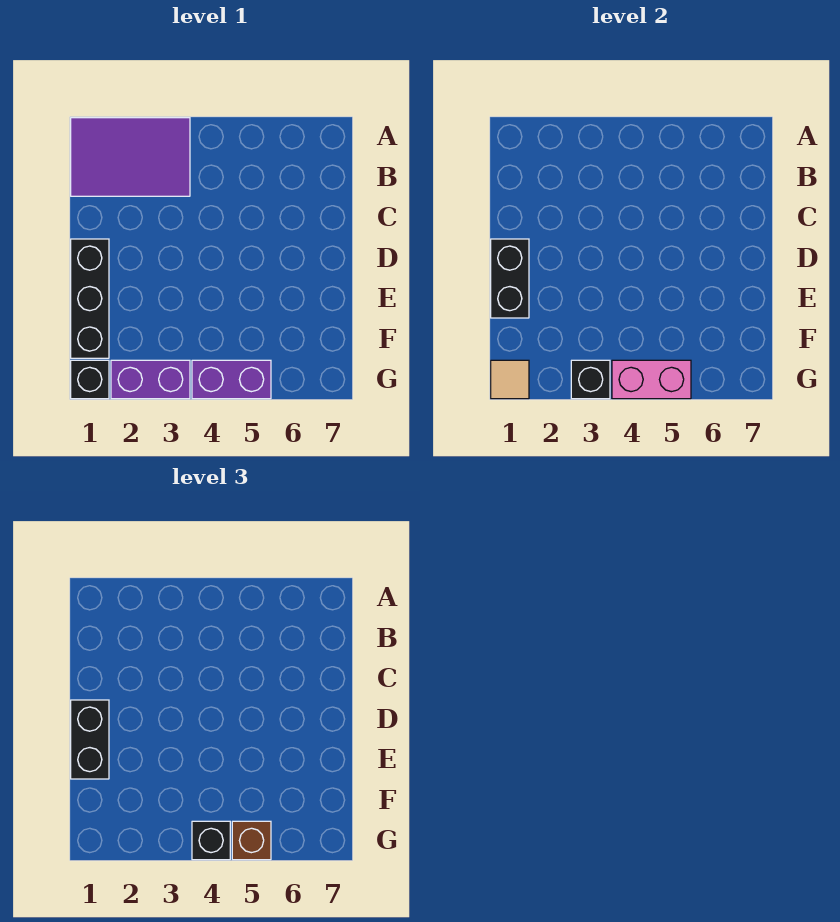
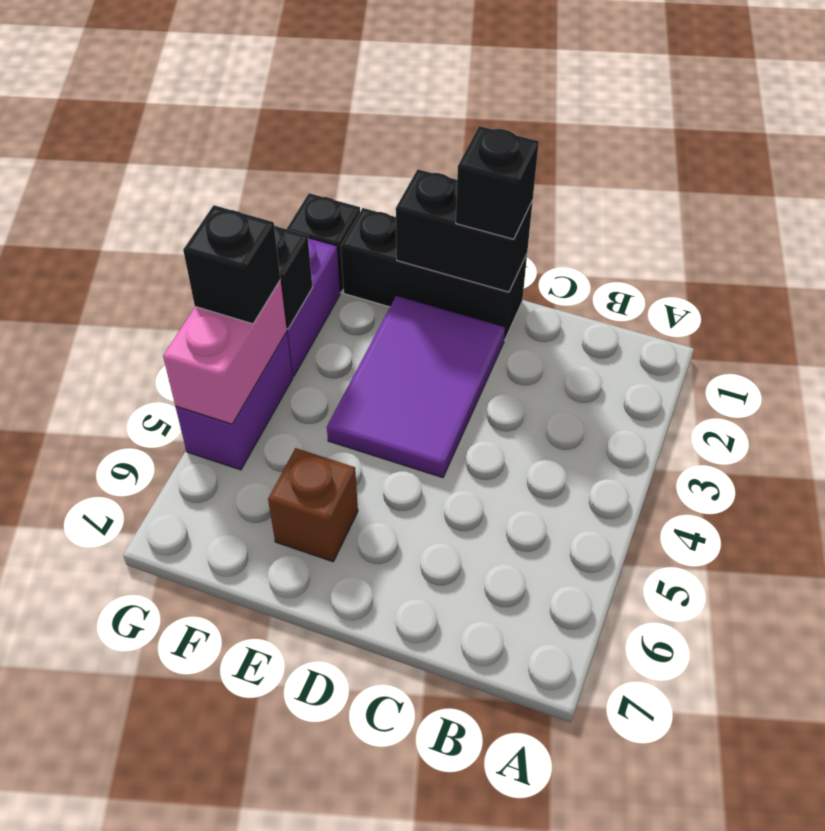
purple 2x3 tile [71,118,190,196] -> purple 2x3 tile moved to [327,296,505,478]
black 1x2 brick [71,700,109,779] -> black 1x1 brick [456,126,539,239]
tan 1x1 tile [491,360,529,399] -> none
brown 1x1 brick [232,821,271,860] -> brown 1x1 brick moved to [268,448,358,562]

